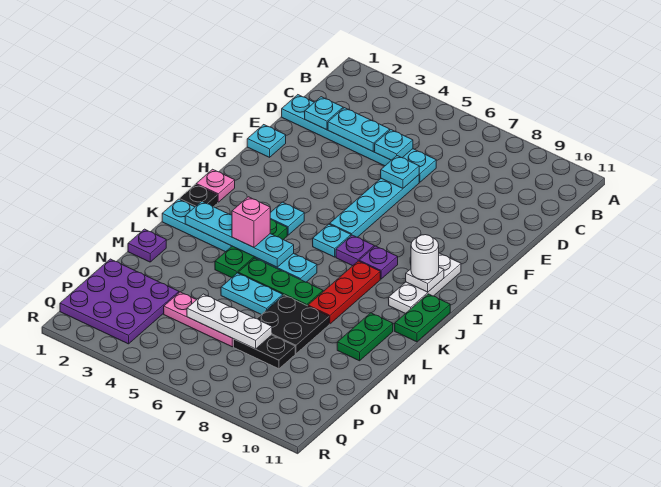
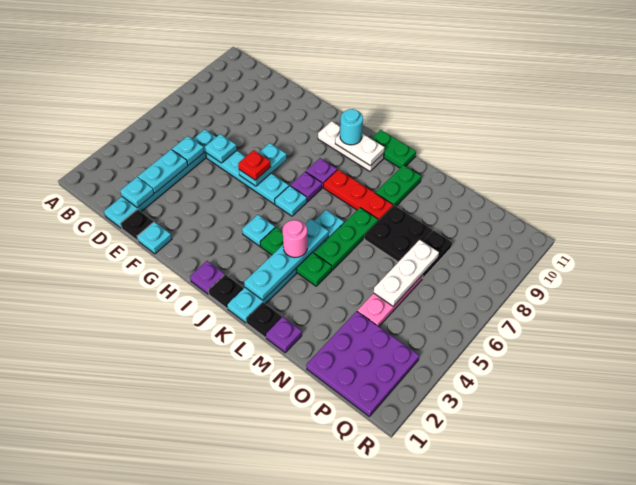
none -> black 1x1 plate [120,210,154,241]
none -> red 1x1 plate [238,150,271,180]
pink 1x1 plate [196,169,235,202] -> purple 1x1 plate [190,261,224,294]
white 1x1 plate [406,267,444,292] -> white 1x2 plate [335,134,385,166]
white 1x1 round brick [411,235,439,280] -> cyan 1x1 round brick [340,109,363,145]
pink 1x1 brick [232,197,270,247] -> pink 1x1 round brick [282,220,307,258]
none -> black 1x1 plate [246,303,282,337]
green 1x2 plate [337,313,393,361] -> green 1x2 plate turned to [376,165,421,206]
cyan 1x2 plate [221,273,283,315] -> cyan 1x2 plate moved to [239,143,286,186]

